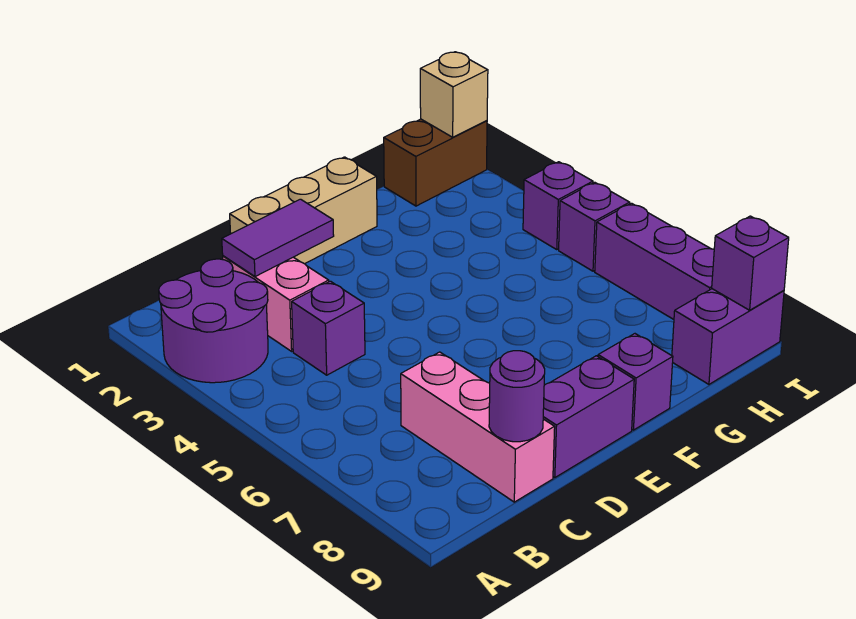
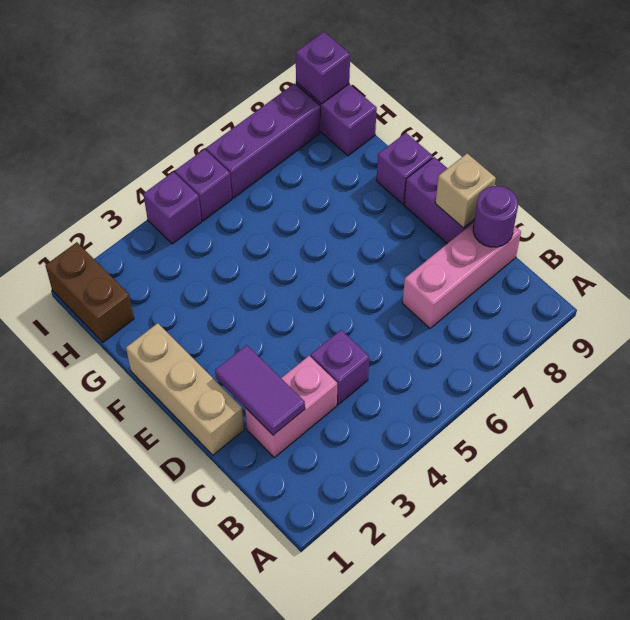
purple 2x2 round brick [159,259,268,383] -> none
tan 1x1 brick [420,52,488,137] -> tan 1x1 brick moved to [435,153,496,228]

